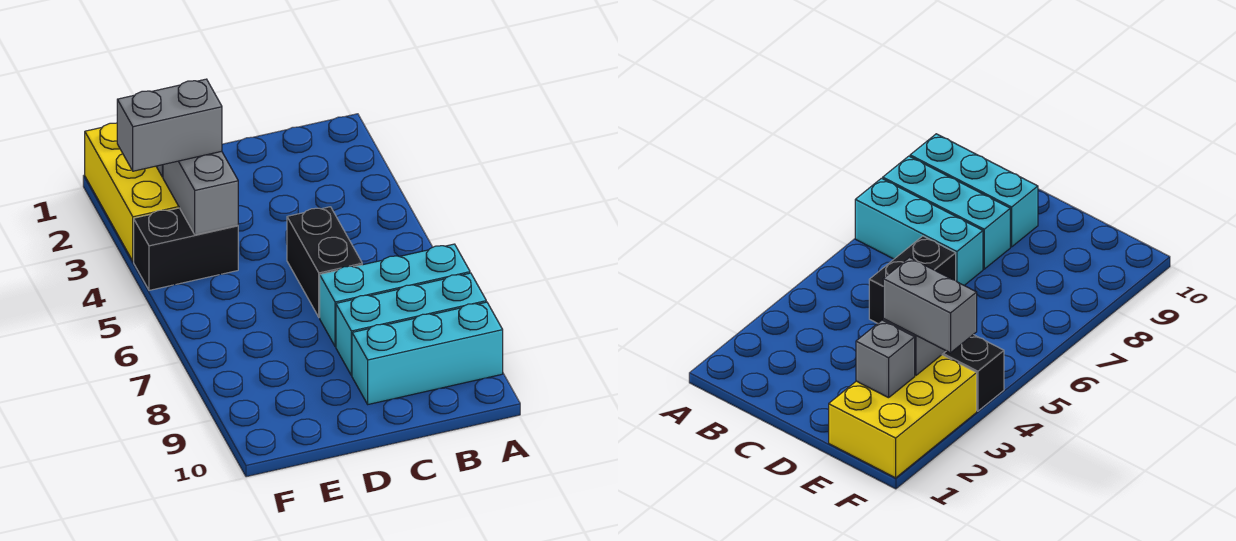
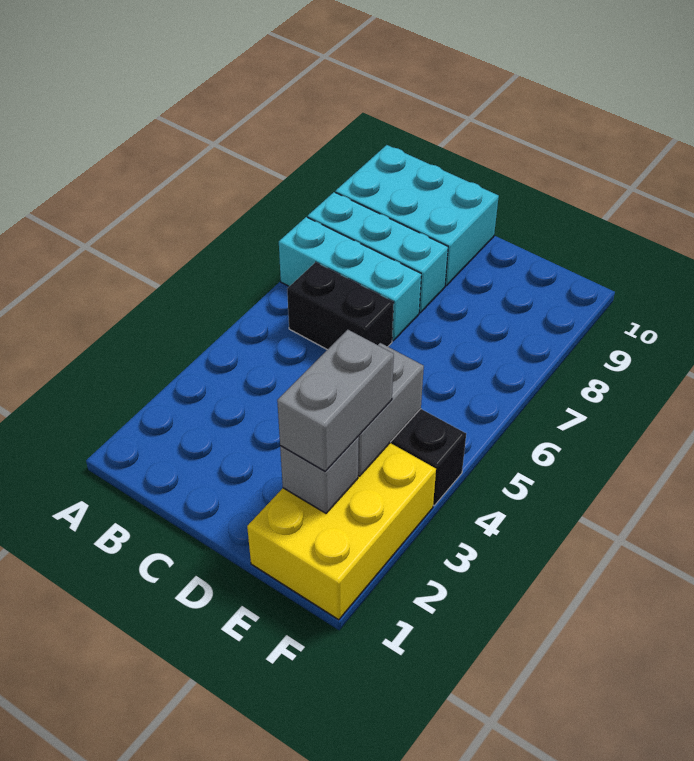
cyan 1x3 brick [352,302,503,404] -> cyan 2x3 brick [335,145,499,286]
black 1x2 brick [287,207,362,318] -> black 1x2 brick turned to [287,262,394,350]
grey 1x2 brick [117,79,222,171] -> grey 1x2 brick turned to [277,330,394,471]

